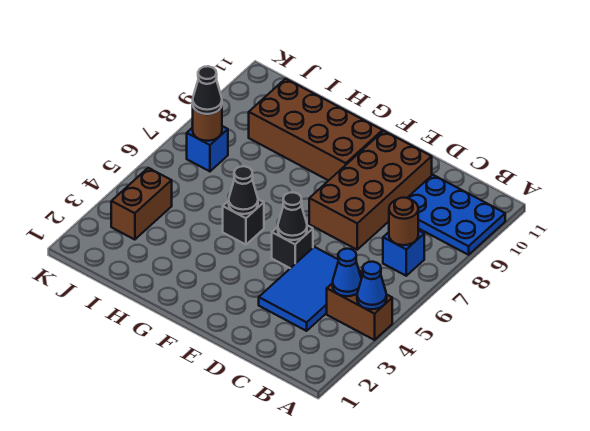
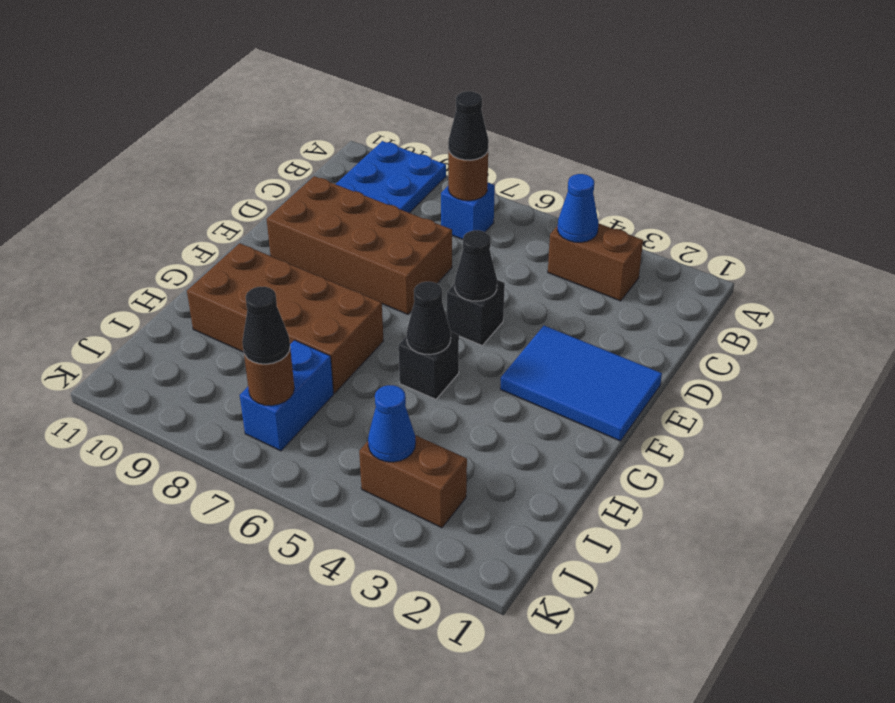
brown 1x2 brick [327,283,392,340] -> brown 1x2 brick turned to [548,223,643,301]
blue 1x1 cone [357,262,387,309] -> blue 1x1 cone moved to [368,385,416,462]
none -> black 1x1 cone [448,91,489,160]
blue 2x3 tile [259,247,362,331] -> blue 2x3 tile moved to [500,326,662,441]
brown 2x4 brick [249,79,383,181] -> brown 2x4 brick turned to [187,243,383,393]
blue 1x1 brick [187,126,228,171] -> blue 1x2 brick [240,340,334,451]

